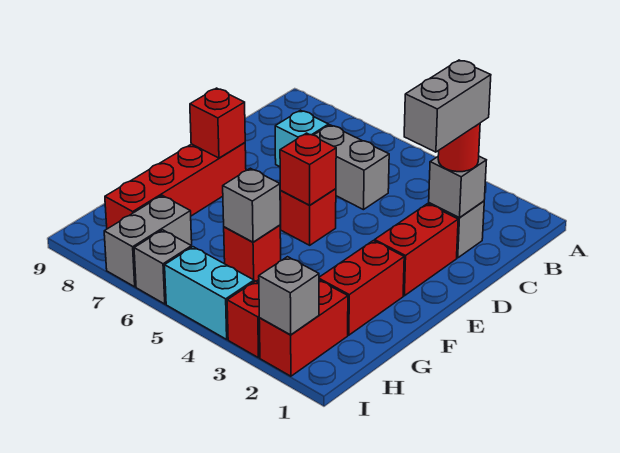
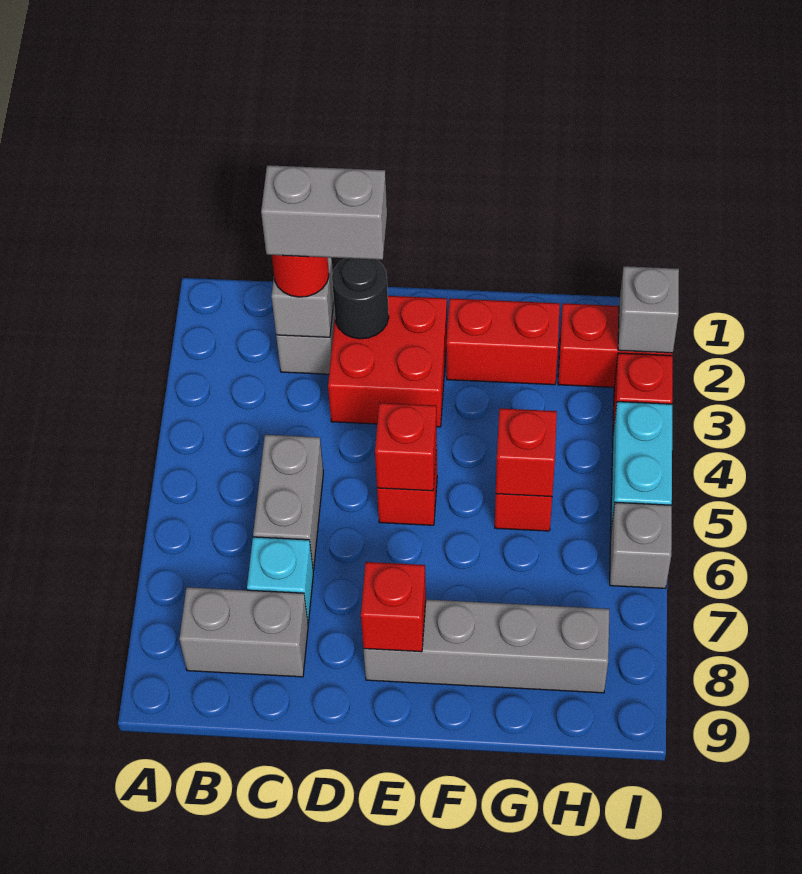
red 1x2 brick [375,204,458,296] -> red 2x2 brick [328,296,447,427]
none -> black 1x1 round brick [332,258,389,339]
red 1x4 brick [105,143,246,229] -> grey 1x4 brick [363,599,609,693]
grey 1x1 brick [223,168,280,242] -> red 1x1 brick [496,408,557,497]
grey 1x2 brick [104,195,192,287] -> grey 1x2 brick moved to [179,587,308,677]

